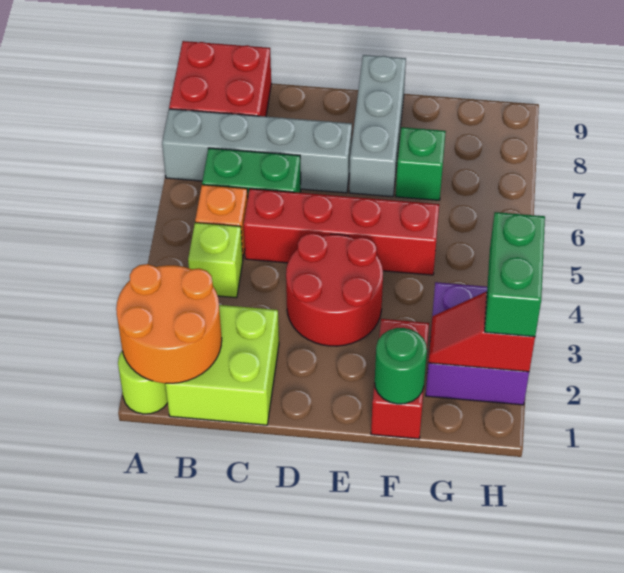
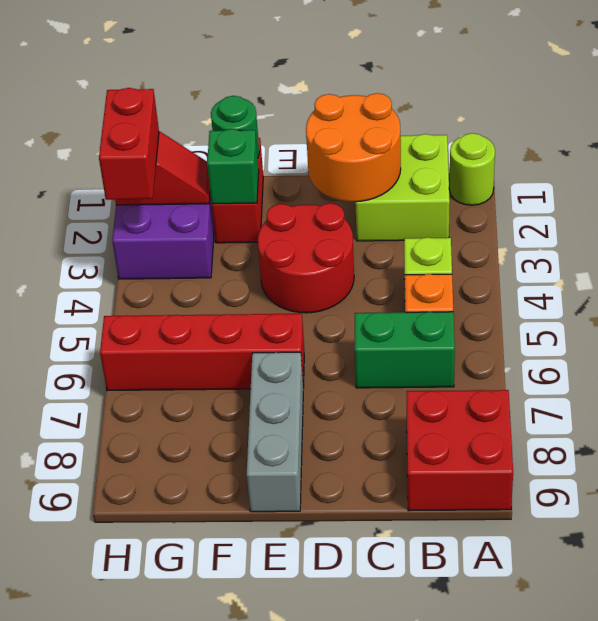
orange 2x2 round brick [116,264,222,384] -> orange 2x2 round brick moved to [306,93,401,202]
grey 1x4 brick [162,109,352,193] -> none
red 1x4 brick [244,189,439,275] -> red 1x4 brick moved to [100,314,304,391]
green 1x1 brick [396,127,446,200] -> green 1x1 brick moved to [207,129,259,204]
green 1x2 brick [485,212,545,337] -> red 1x2 brick [99,88,159,200]

